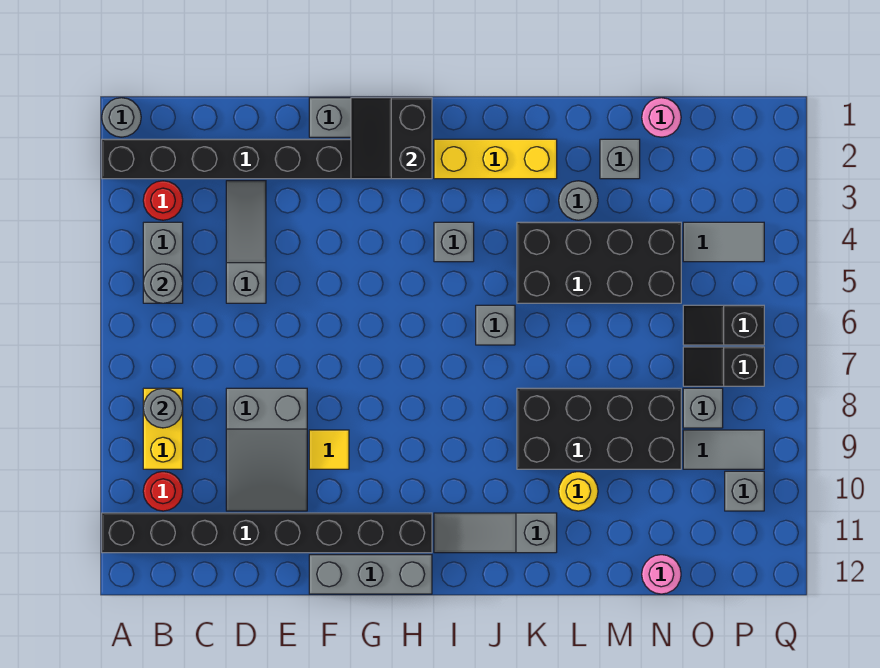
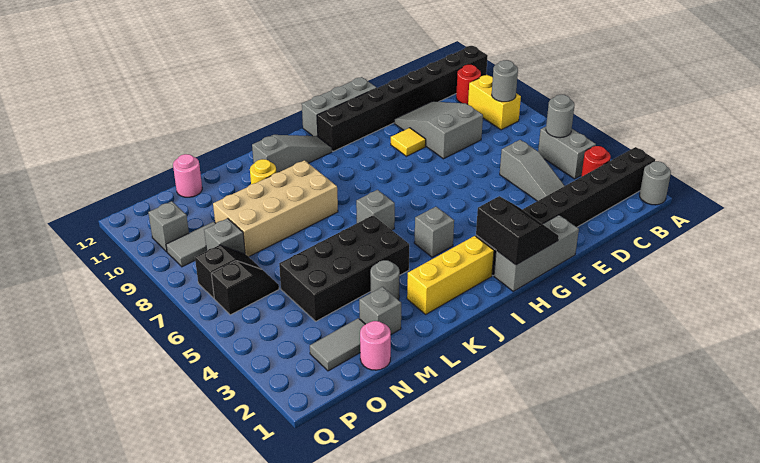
black 2x4 brick [517,388,681,469] -> tan 2x4 brick [213,160,338,257]
grey 1x2 tile [683,222,764,262] -> grey 1x2 tile moved to [310,318,365,371]

